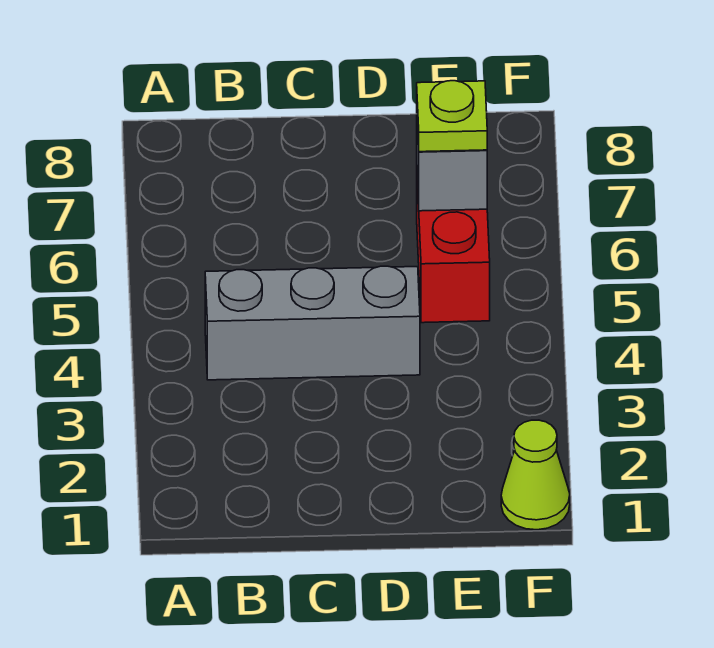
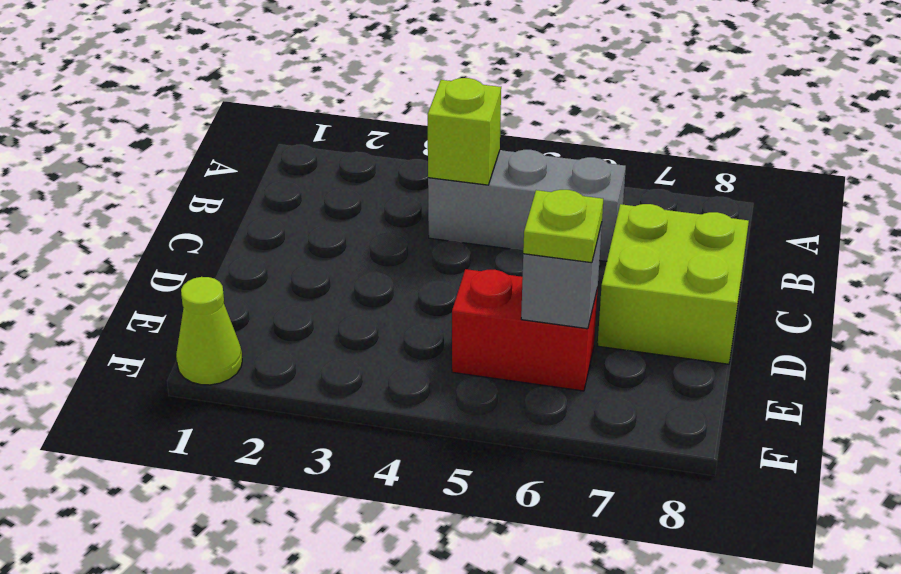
grey 1x3 brick [205,266,420,380] -> grey 1x3 brick turned to [428,150,626,261]
none -> lime 1x1 brick [428,78,501,185]
none -> lime 2x2 brick [598,204,749,364]

